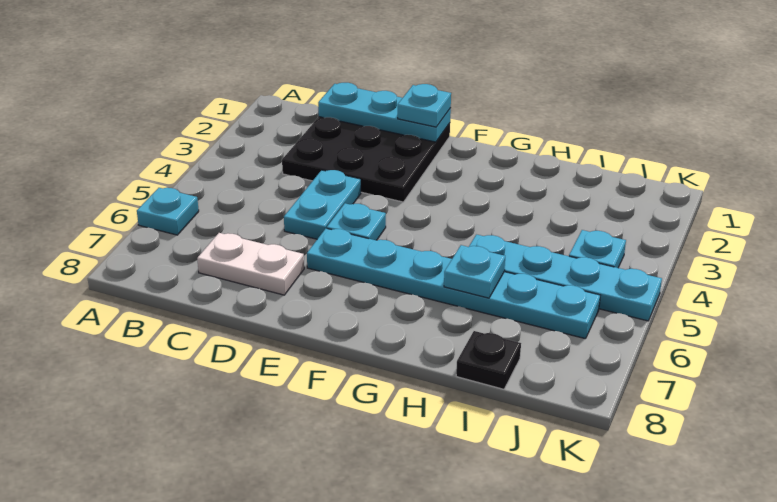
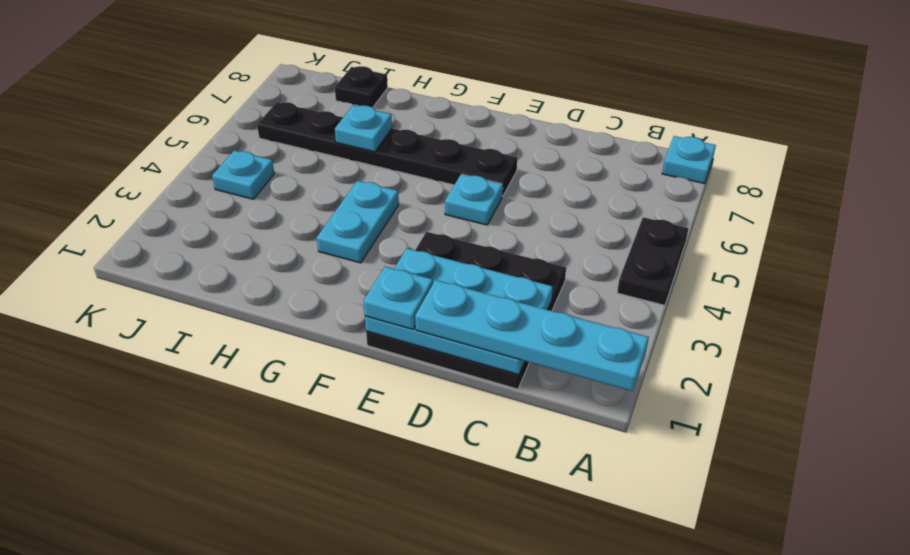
none -> black 1x2 plate [617,217,689,305]
cyan 1x1 plate [137,188,199,235] -> cyan 1x1 plate moved to [662,136,716,184]
cyan 1x3 plate [318,83,451,142] -> cyan 2x3 plate [365,248,553,375]
white 1x2 plate [197,233,304,295] -> none
cyan 1x2 plate [284,170,361,239] -> cyan 1x2 plate moved to [317,181,399,263]
cyan 1x6 plate [307,228,600,339] -> black 1x6 plate [257,102,517,197]
cyan 1x4 plate [469,235,662,321] -> cyan 1x4 plate moved to [415,280,649,391]

